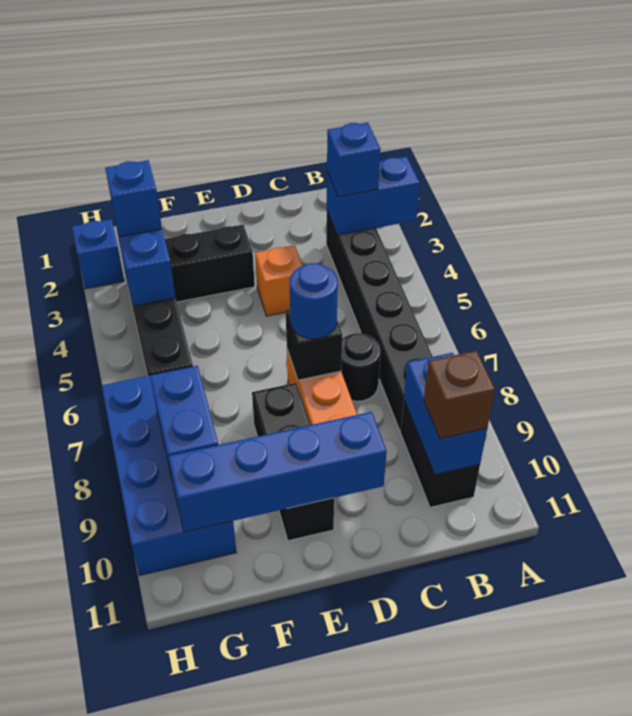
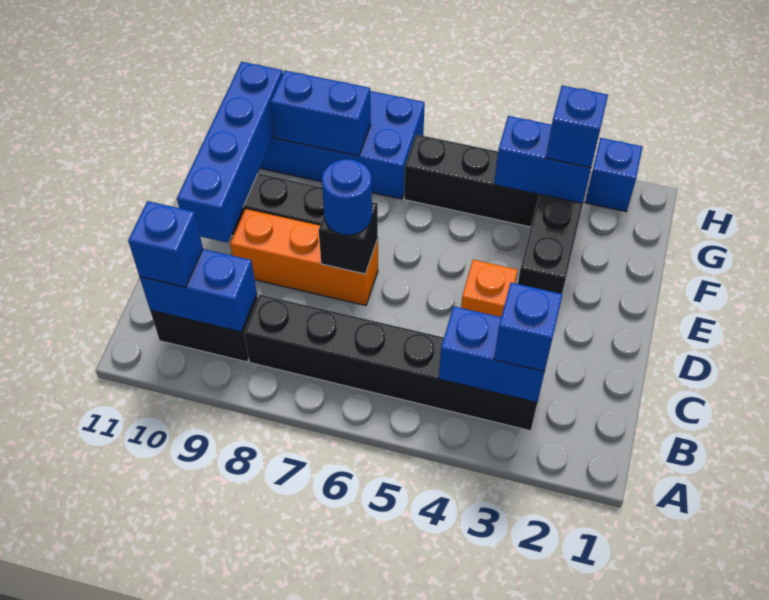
blue 1x2 brick [327,156,420,235] -> blue 1x2 brick turned to [439,306,544,402]
brown 1x1 brick [424,351,495,439] -> blue 1x1 brick [128,201,203,287]
black 1x1 round brick [341,333,381,401] -> none

